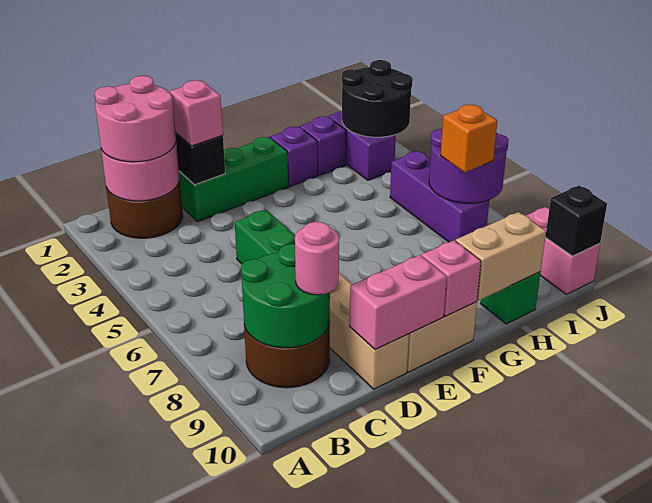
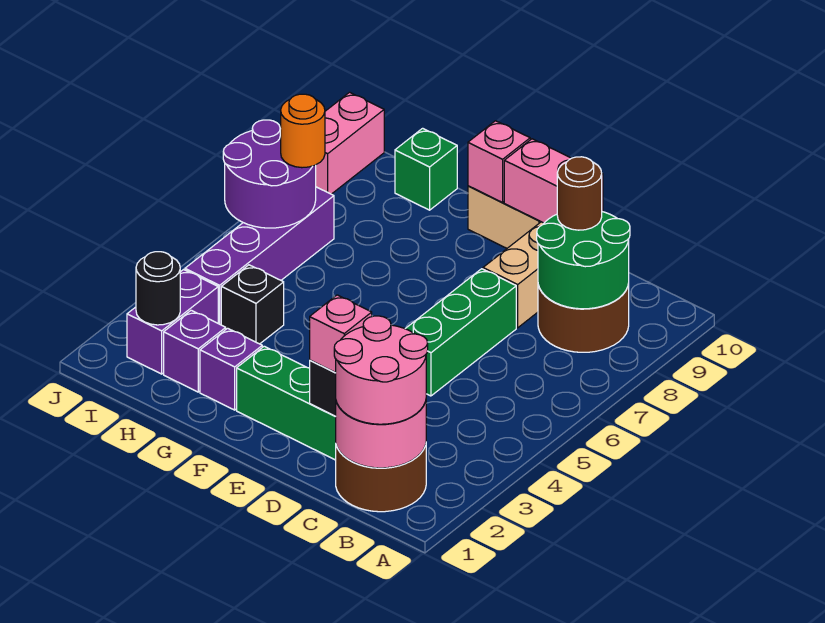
pink 1x1 round brick [295,222,339,295] -> brown 1x1 round brick [557,157,602,230]
tan 1x2 brick [456,212,546,300] -> none
black 2x2 round brick [342,60,413,137] -> black 1x1 round brick [136,252,180,325]
purple 1x3 brick [390,151,489,242] -> purple 1x4 brick [185,187,334,325]
orange 1x1 brick [441,104,497,172] -> orange 1x1 round brick [281,94,325,168]
black 1x1 brick [545,186,607,256] -> black 1x1 brick moved to [221,265,284,344]

